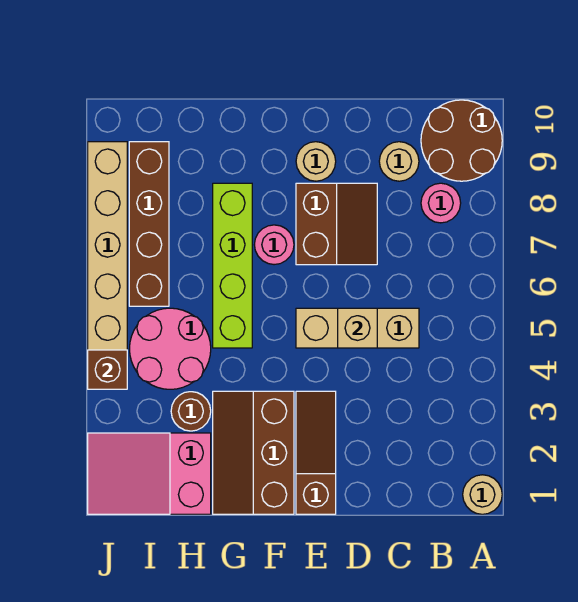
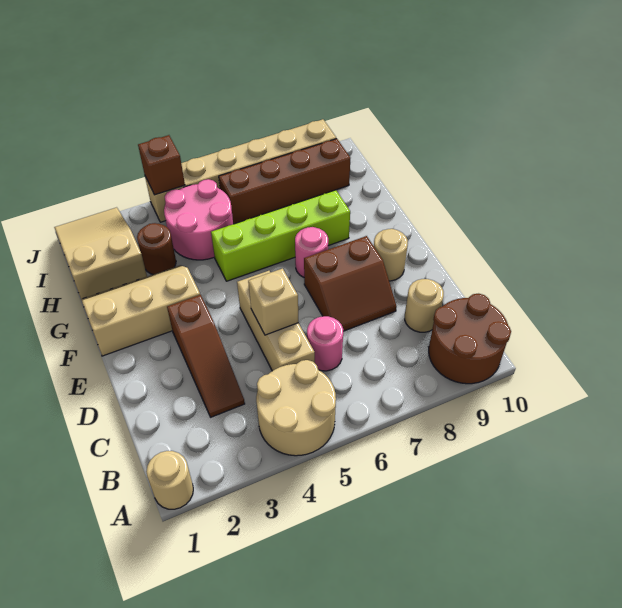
none -> tan 2x2 round brick [256,360,336,456]
pink 1x1 round brick [421,183,461,223] -> pink 1x1 round brick moved to [307,316,343,371]
brown 1x3 slope [296,391,336,514] -> brown 1x3 slope turned to [167,295,245,417]
brown 2x3 slope [213,391,294,514] -> tan 2x3 slope [81,265,200,356]
pink 2x3 slope [88,433,211,514] -> tan 2x3 slope [54,207,147,299]

